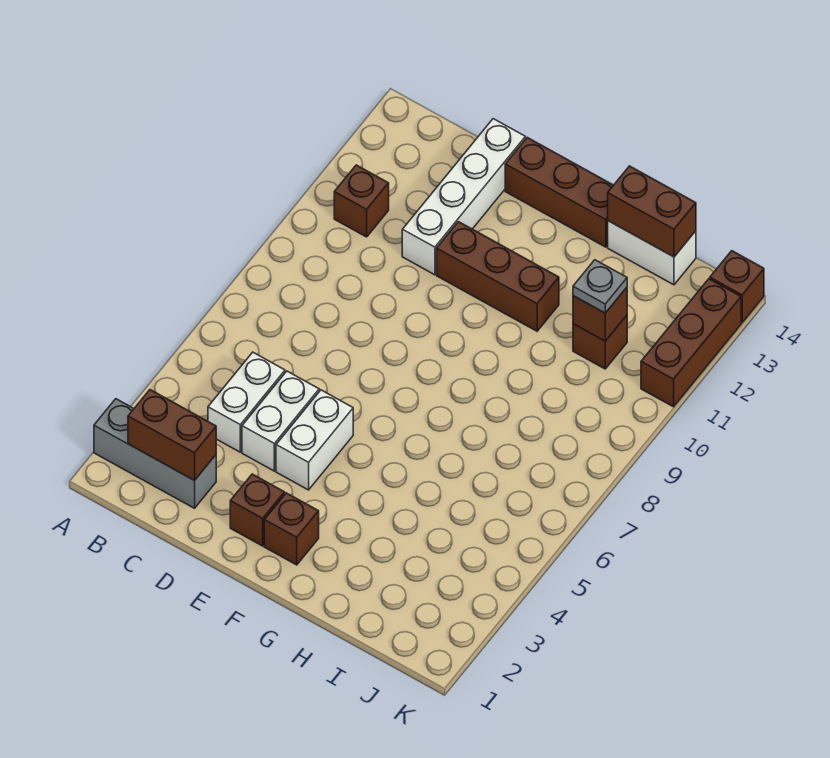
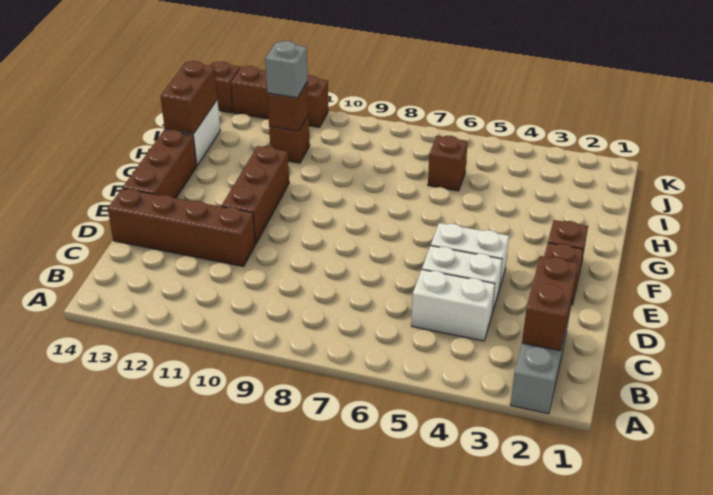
brown 1x1 brick [334,165,389,237] -> brown 1x1 brick moved to [428,136,468,191]
white 1x4 brick [402,119,525,275] -> brown 1x4 brick [108,188,255,266]
grey 1x1 plate [573,260,627,313] -> grey 1x1 brick [265,41,308,98]

